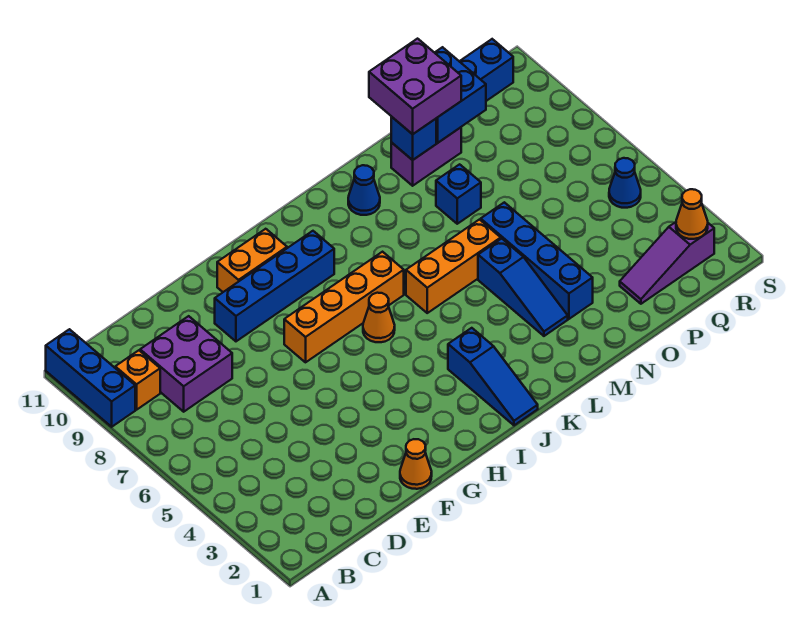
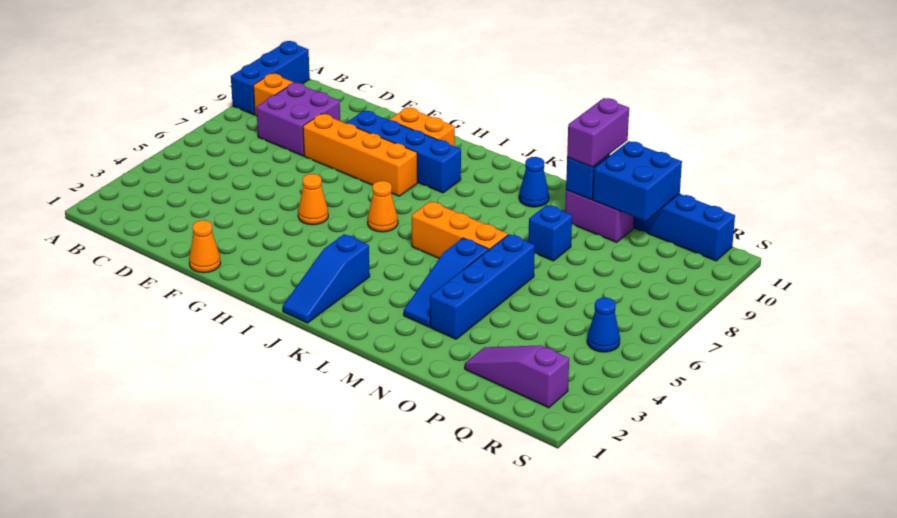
orange 1x4 brick [284,252,404,362] -> orange 1x4 brick moved to [303,114,417,196]
purple 2x2 brick [369,39,461,134] -> purple 1x2 brick [567,98,629,167]
orange 1x1 cone [676,189,708,239] -> orange 1x1 cone moved to [298,174,328,225]

